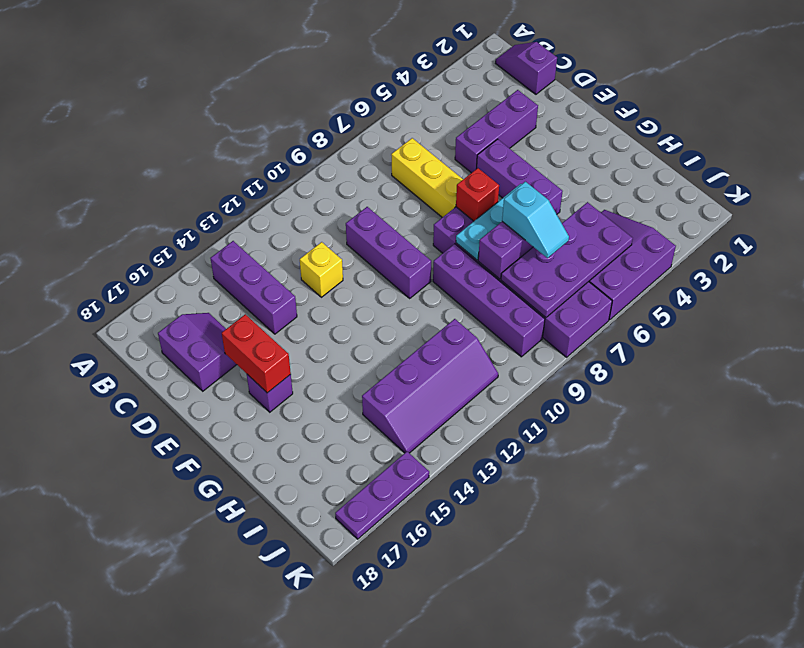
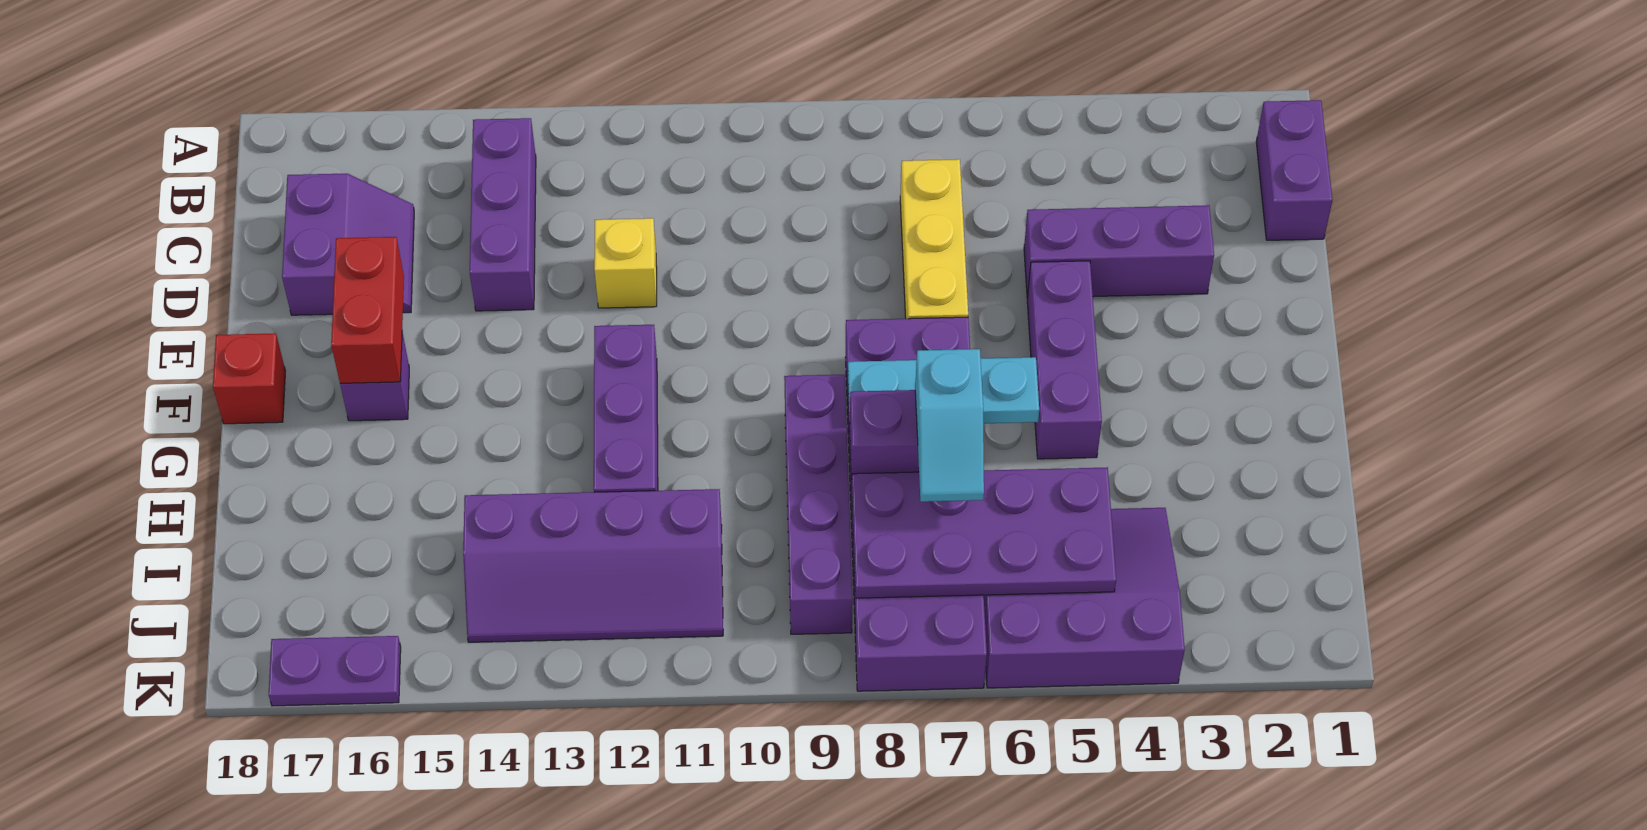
purple 1x2 slope [495,42,557,94] -> purple 1x2 brick [1256,100,1332,240]
purple 1x3 brick [346,207,431,298] -> purple 1x3 brick moved to [594,325,658,492]
red 1x1 brick [456,168,499,221] -> red 1x1 brick moved to [213,333,285,424]
purple 1x3 plate [335,452,429,539] -> purple 1x2 plate [269,636,401,706]

